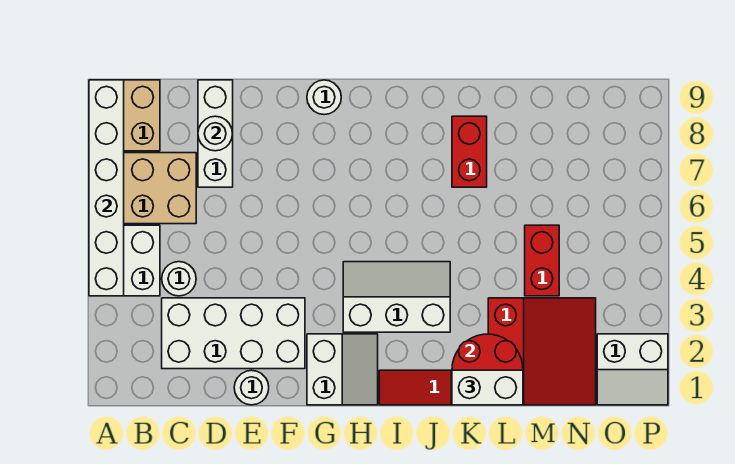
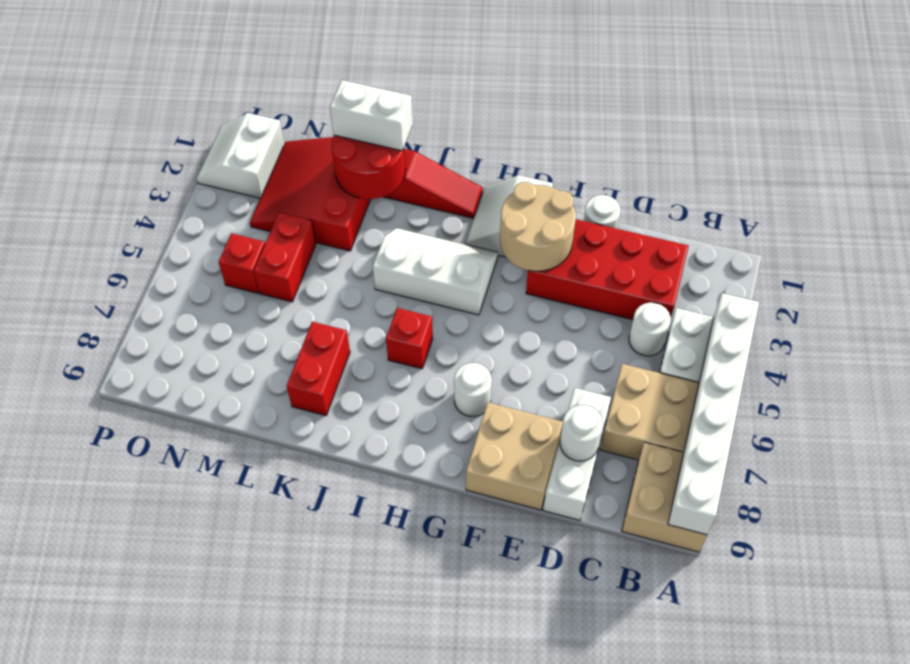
white 2x4 brick [162,298,305,369] -> red 2x4 brick [526,219,689,320]
none -> tan 2x2 brick [466,403,563,510]
none -> tan 2x2 round brick [500,182,576,271]
white 1x1 round brick [307,80,341,115] -> white 1x1 round brick moved to [454,363,492,417]
white 2x3 slope [343,262,450,332] -> white 2x3 slope turned to [373,228,498,315]
none -> red 1x1 brick [386,308,433,369]
none -> red 1x1 brick [219,233,265,293]
white 2x2 slope [597,334,668,405] -> white 2x2 slope turned to [197,113,284,198]

